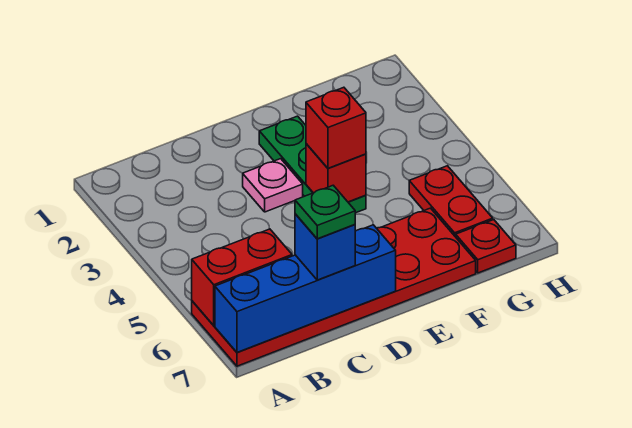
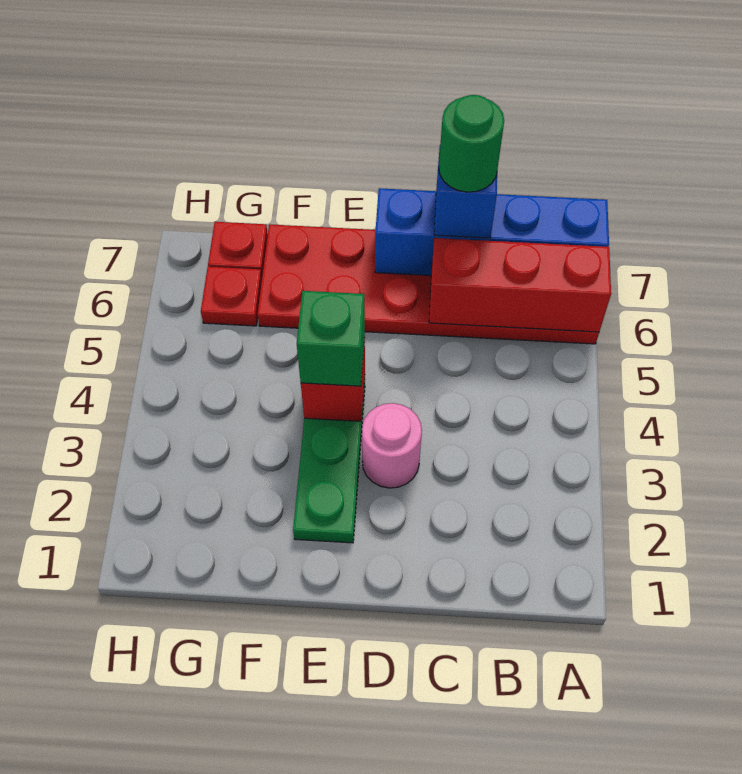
red 1x2 brick [192,229,292,325] -> red 1x3 brick [429,238,611,332]
green 1x1 plate [295,185,355,239] -> green 1x1 round brick [439,95,504,192]
pink 1x1 plate [243,159,303,212] -> pink 1x1 round brick [362,403,422,488]
red 1x1 brick [306,87,366,168] -> green 1x1 brick [297,291,365,386]
red 1x2 plate [409,166,493,237] -> red 1x1 plate [201,267,262,326]

